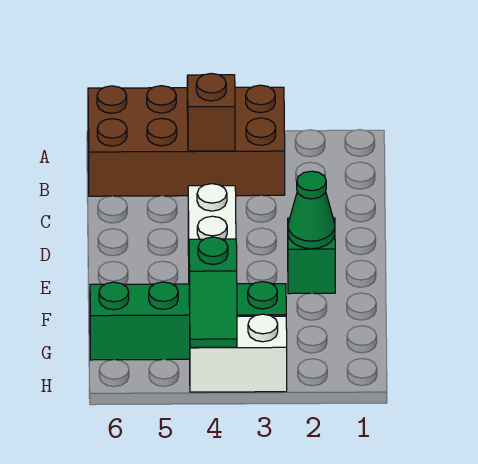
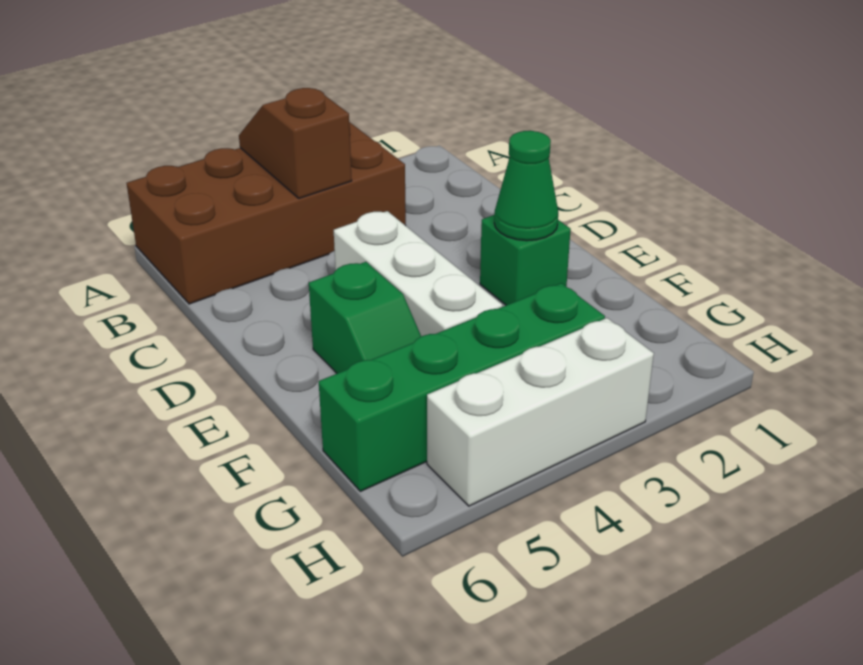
green 1x2 slope [189,237,237,347] -> green 1x2 slope moved to [309,262,421,373]
white 1x2 brick [190,314,287,392] -> white 1x3 brick [427,318,654,506]

